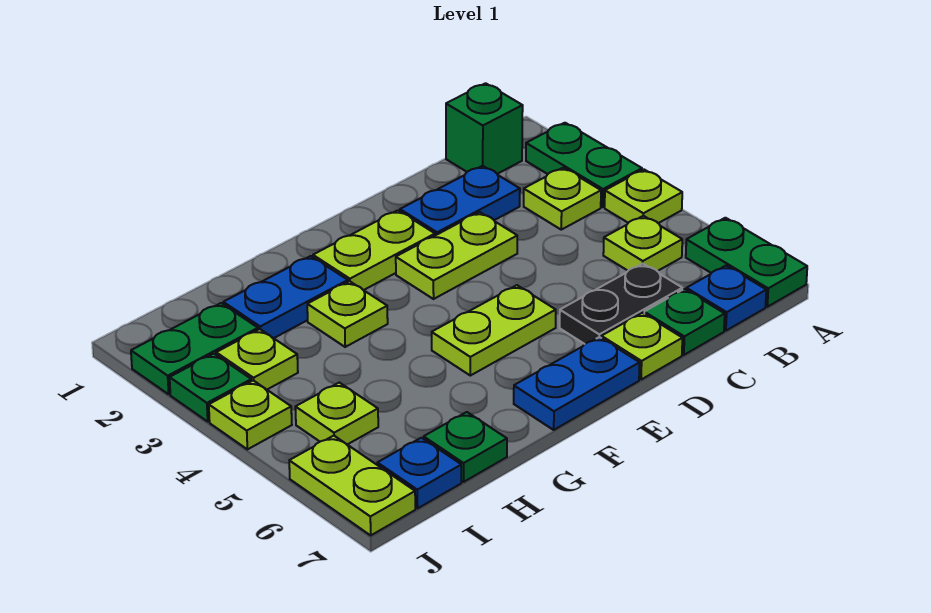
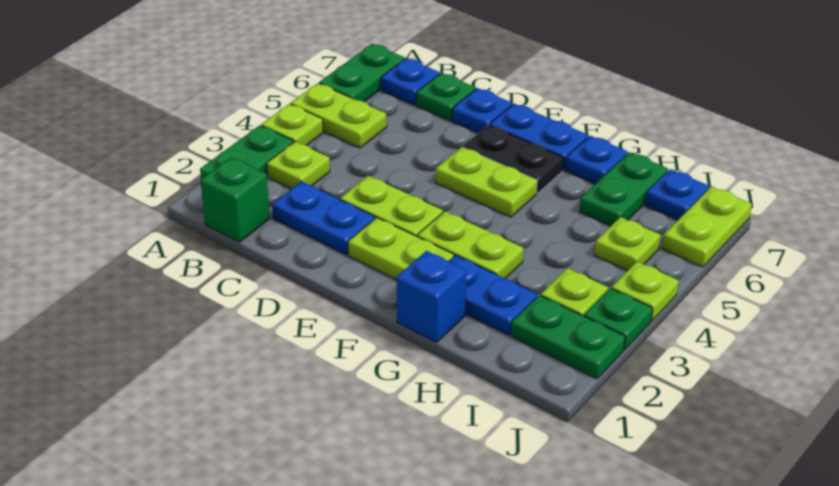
lime 1x1 plate [603,216,682,271] -> lime 1x2 plate [291,83,387,148]
black 1x2 plate [560,264,682,344] -> black 1x2 plate moved to [463,125,563,193]
lime 1x1 plate [601,313,682,380] -> blue 1x1 plate [452,88,512,133]
none -> blue 1x1 brick [397,251,467,343]
lime 1x1 plate [307,281,388,347] -> lime 1x2 plate [417,211,524,278]
none -> blue 1x1 plate [565,136,628,184]
green 1x1 plate [424,412,507,482] -> green 1x2 plate [580,152,668,226]

